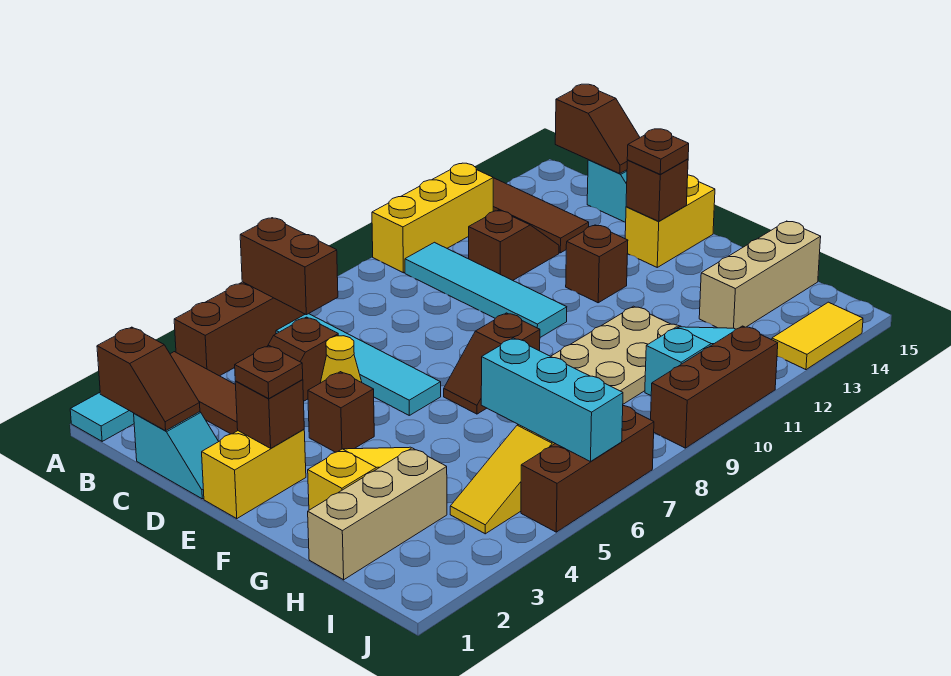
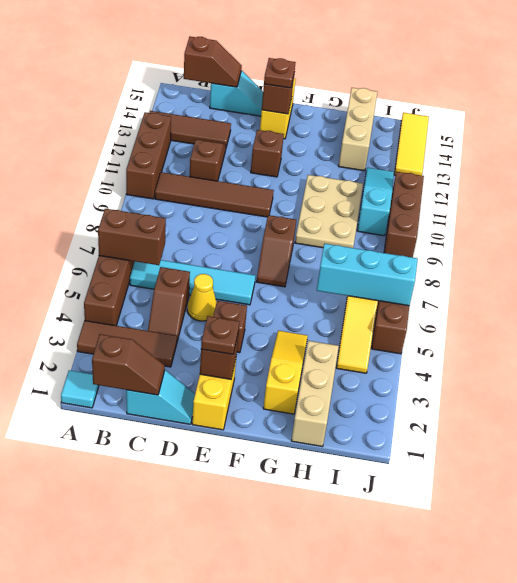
yellow 1x3 brick [372,163,493,273] -> brown 1x3 brick [126,112,171,199]
cyan 1x4 tile [405,242,567,337] -> brown 1x4 tile [155,172,274,217]
yellow 1x2 tile [772,302,863,370] -> yellow 1x3 tile [394,113,429,176]

